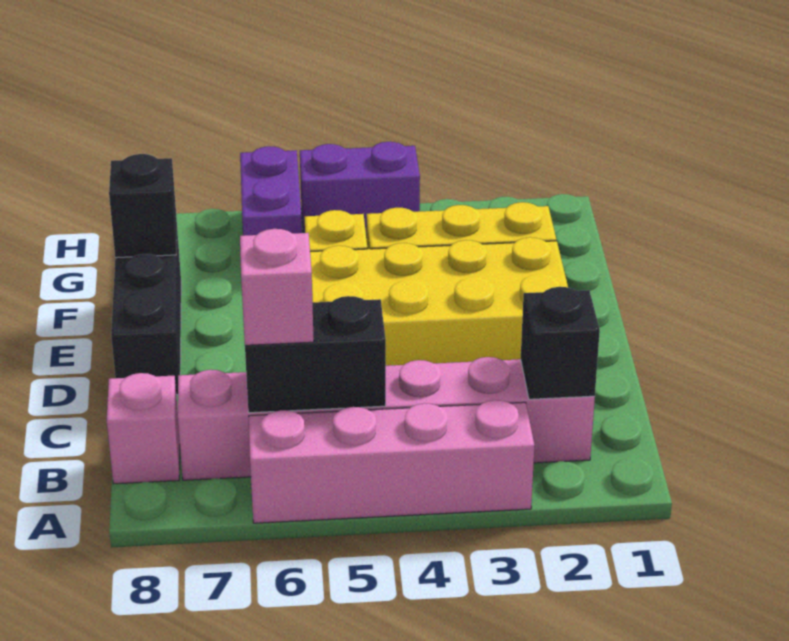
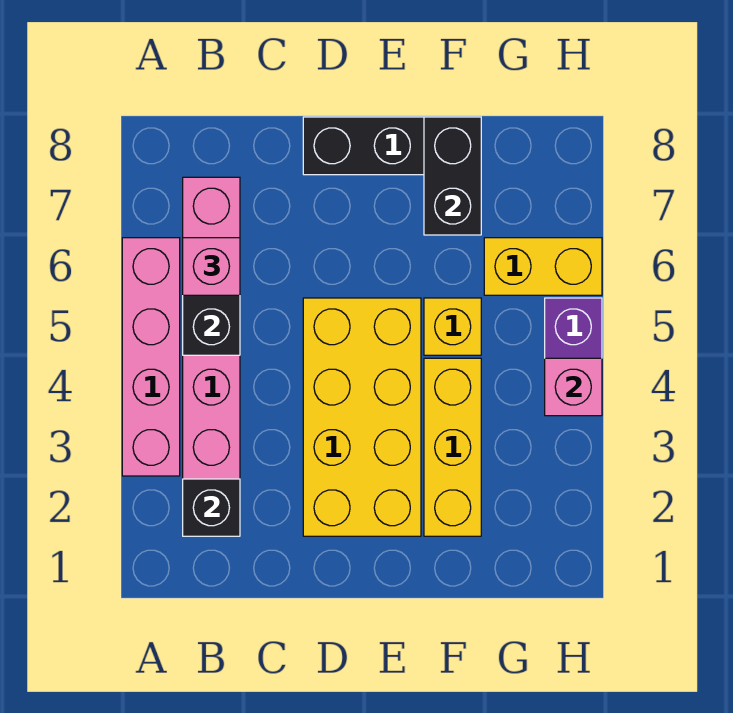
pink 1x1 brick [107,373,180,484] -> pink 1x1 brick moved to [545,358,602,416]
black 1x1 brick [109,154,177,258] -> black 1x2 brick [424,117,481,235]
purple 1x2 brick [240,146,302,236] -> yellow 1x2 brick [484,238,602,295]

